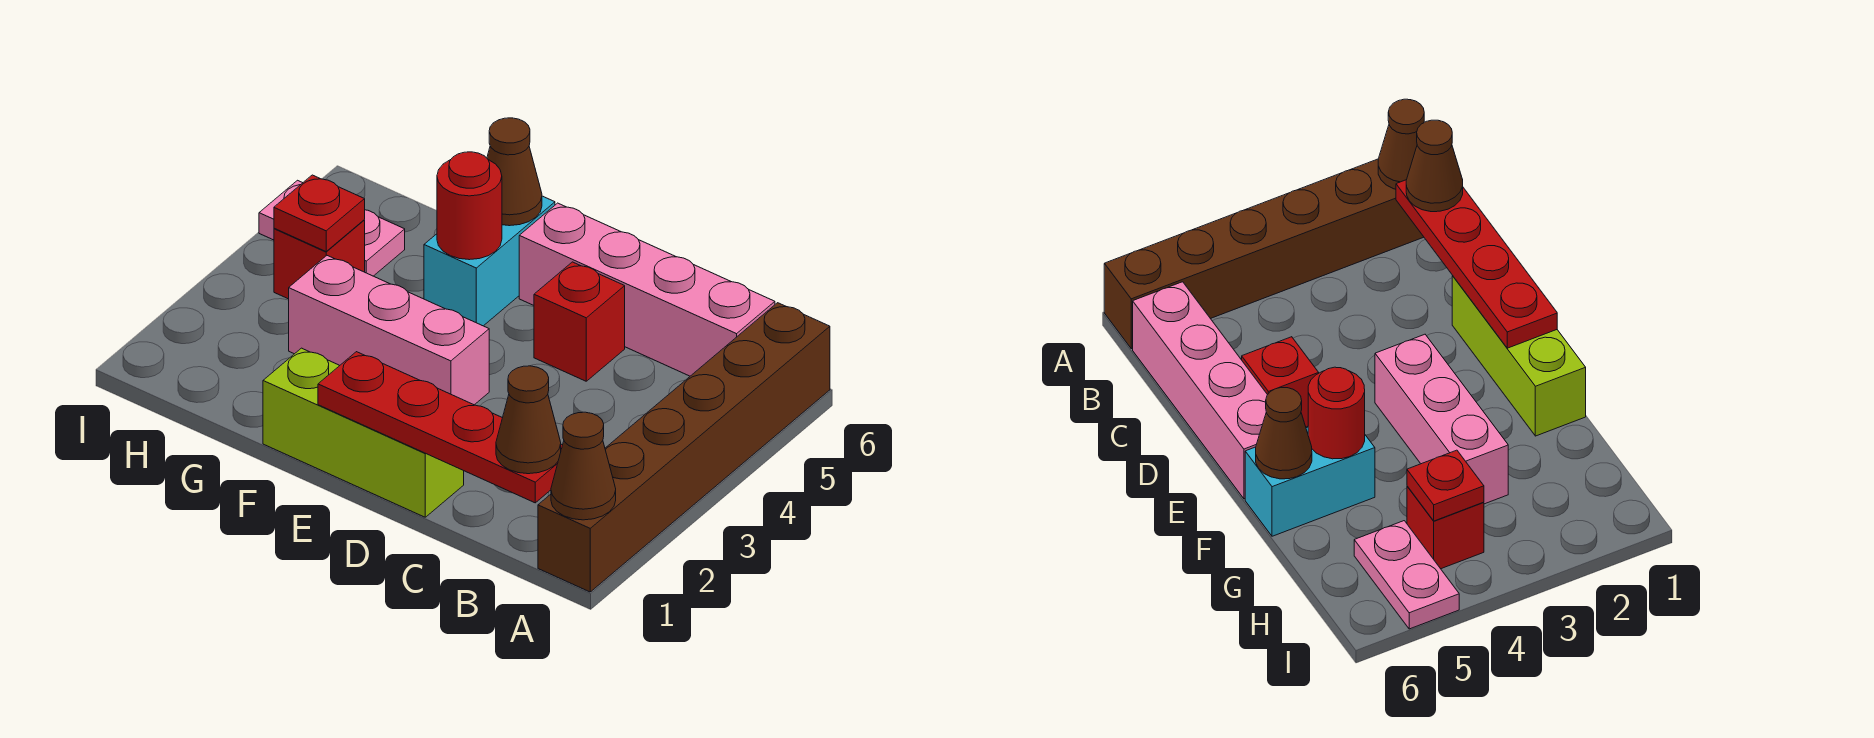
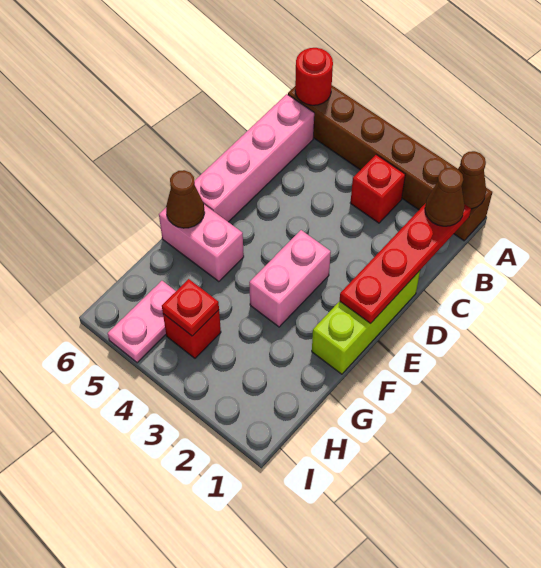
red 1x1 brick [534,262,625,381] -> red 1x1 brick moved to [350,155,405,223]
pink 1x3 brick [289,256,489,405] -> pink 1x2 brick [249,230,331,327]
cyan 1x2 brick [424,196,555,326] -> pink 1x2 brick [159,205,244,282]
red 1x1 round brick [437,152,502,260] -> red 1x1 round brick moved to [295,48,333,105]

